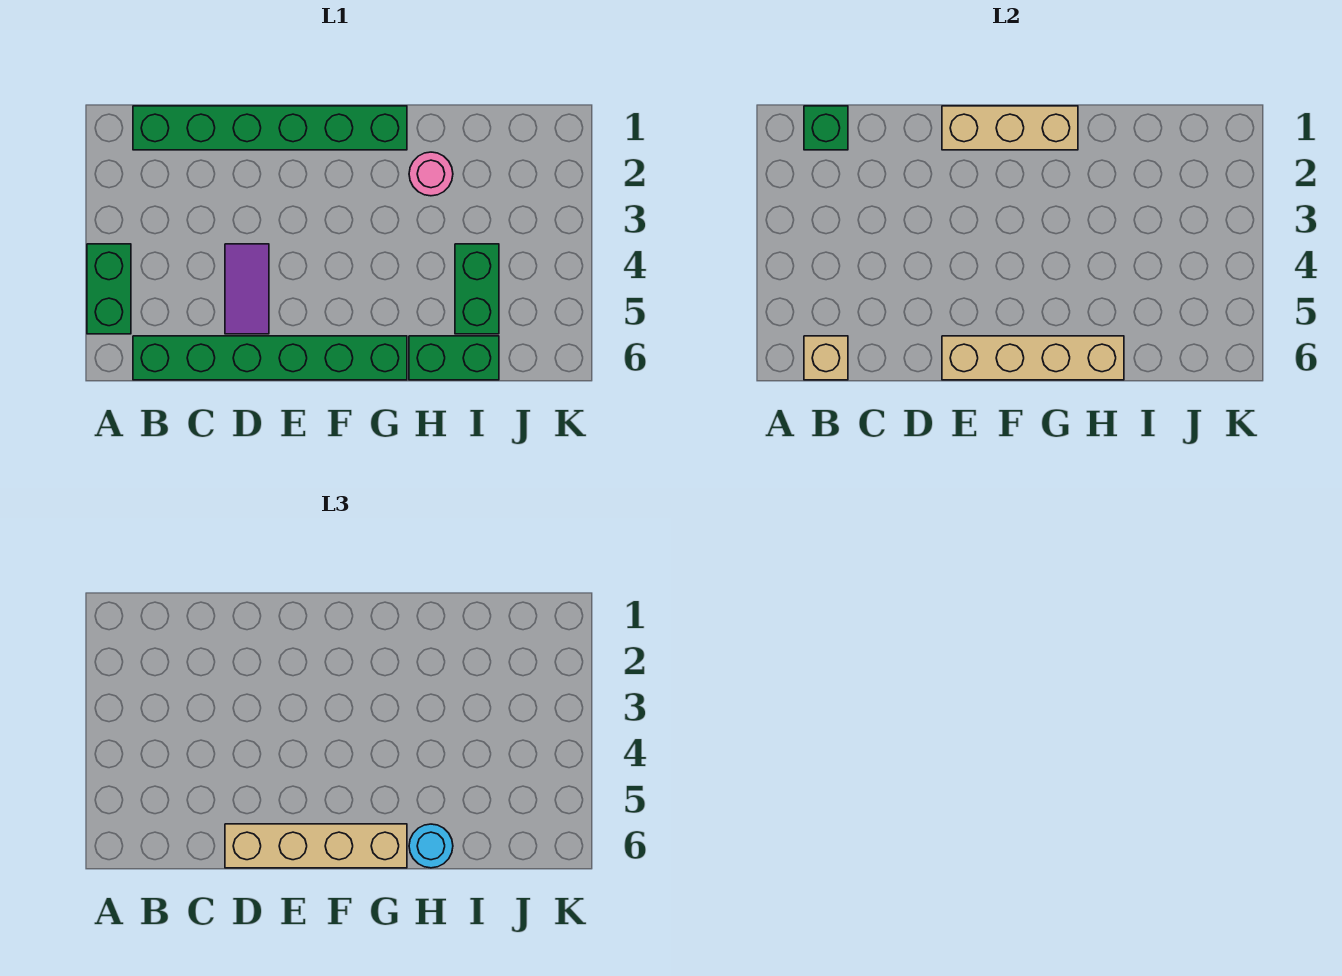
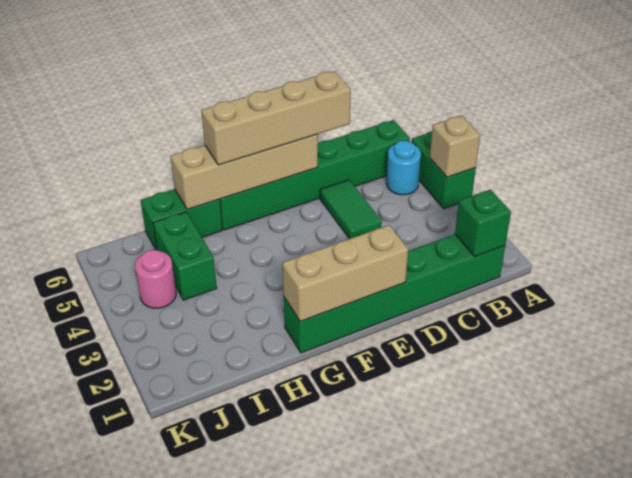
tan 1x1 brick [804,336,848,380] -> tan 1x1 brick moved to [430,116,480,177]
purple 1x2 tile [225,244,269,334] -> green 1x2 tile [320,180,382,239]
pink 1x1 round brick [409,152,453,196] -> pink 1x1 round brick moved to [135,250,176,308]
cyan 1x1 round brick [409,824,453,868] -> cyan 1x1 round brick moved to [386,141,421,195]

